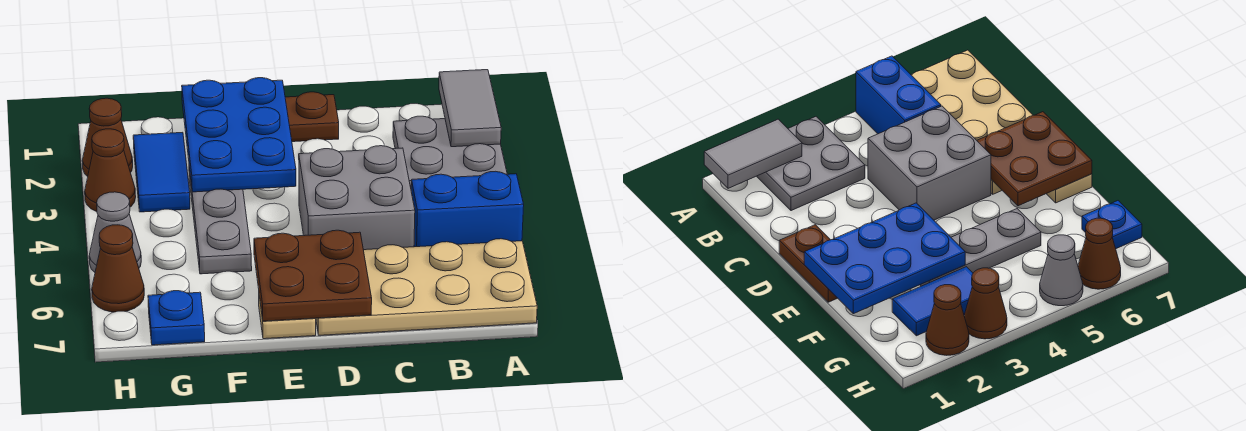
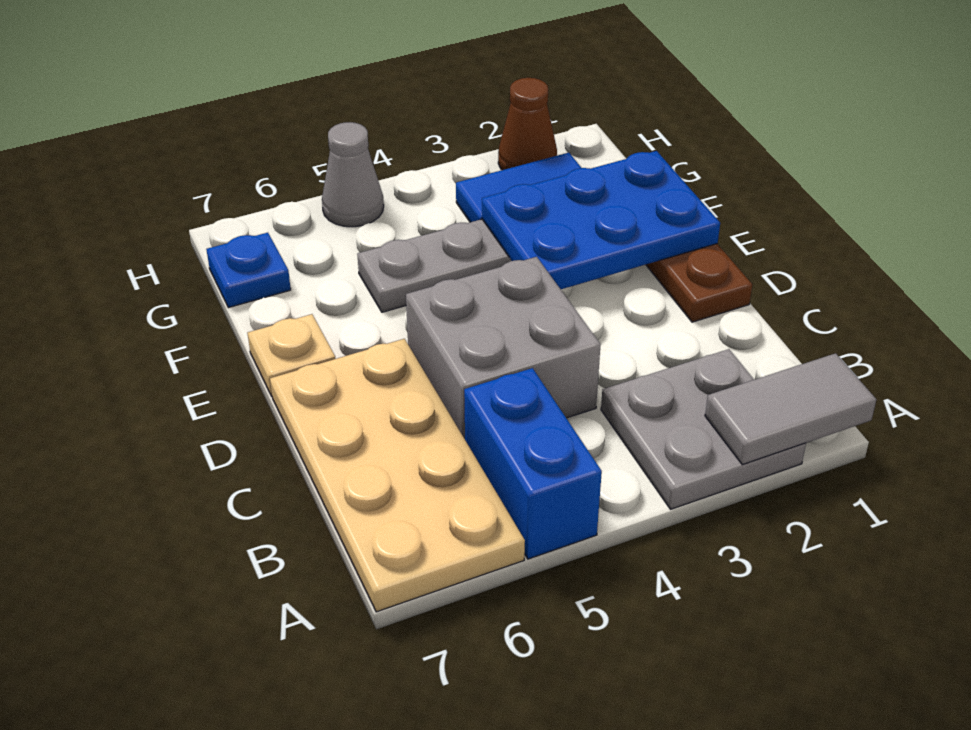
brown 2x2 plate [254,230,372,321] -> none
brown 1x1 cone [85,129,136,212] -> none
brown 1x1 cone [92,225,144,312] -> none

